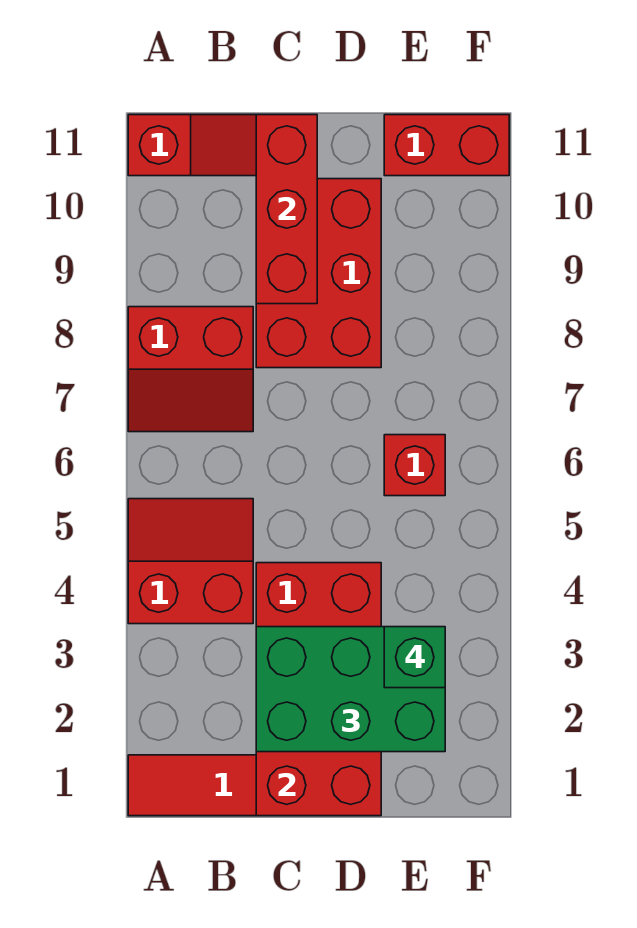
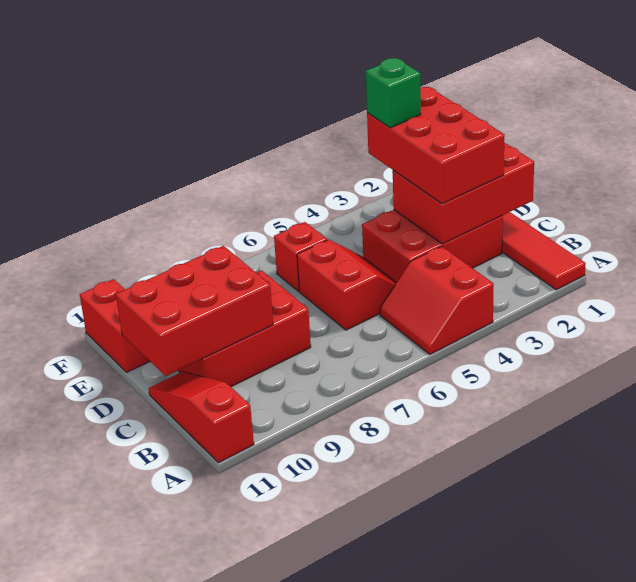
red 2x2 slope [128,307,253,432] -> red 2x2 slope moved to [297,240,396,330]
green 2x3 brick [256,627,445,752] -> red 2x3 brick [367,87,504,204]
red 1x3 brick [256,115,317,304] -> red 2x3 brick [116,246,273,376]

